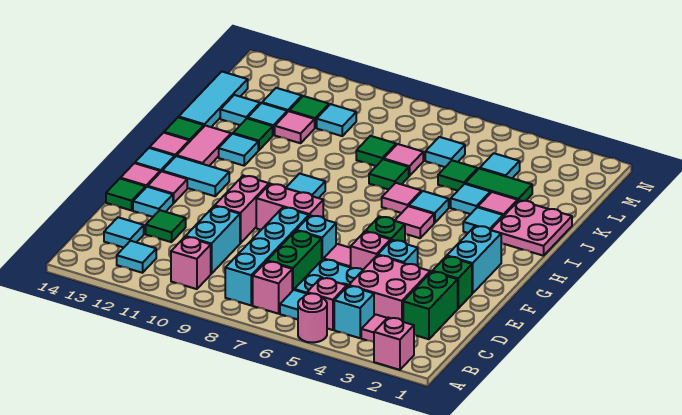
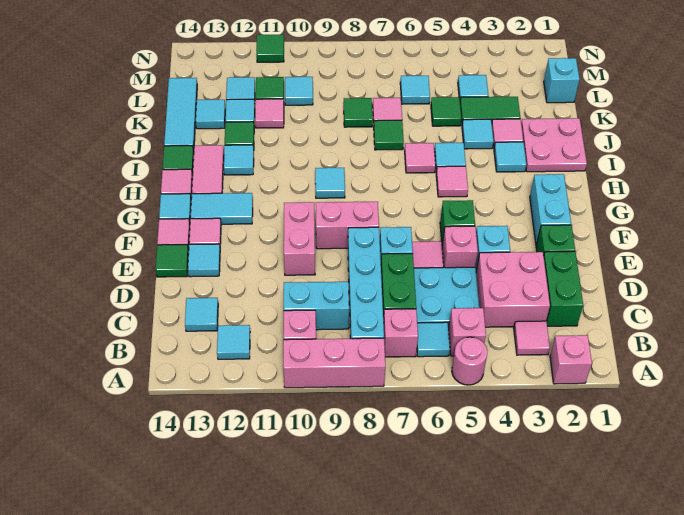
none -> pink 1x3 brick [283,338,385,388]
cyan 1x1 brick [334,286,374,338] -> cyan 1x1 brick moved to [544,58,580,103]
cyan 1x2 brick [186,206,240,274] -> cyan 1x2 brick turned to [284,282,349,330]
green 1x1 tile [146,210,186,242] -> green 1x1 tile moved to [257,35,284,62]

